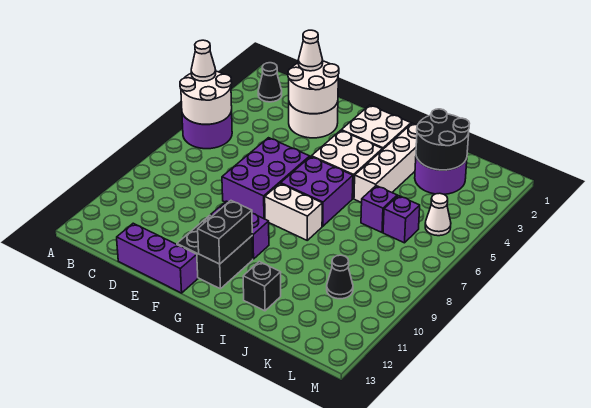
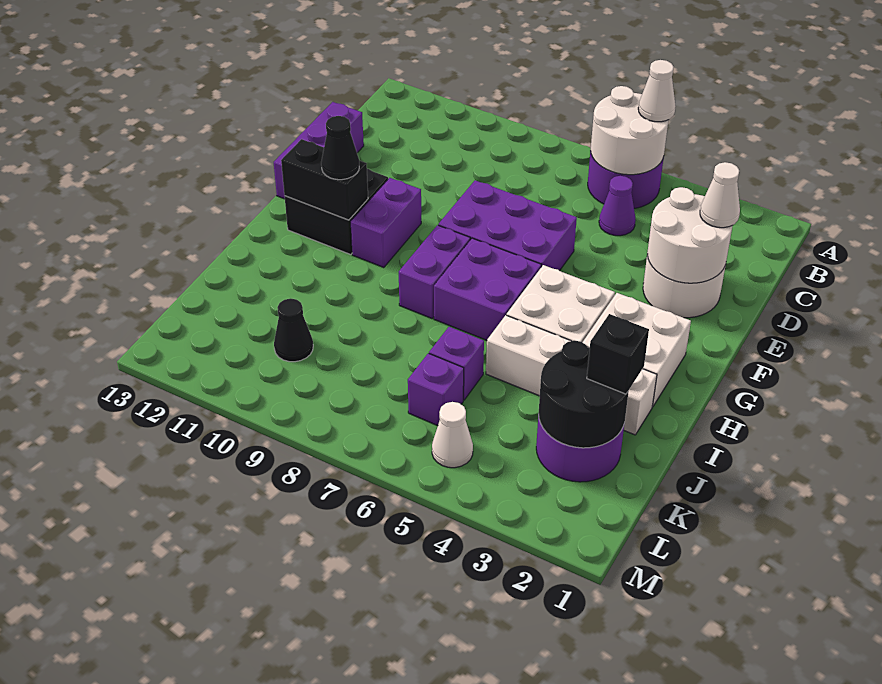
black 1x1 cone [258,63,282,102] -> black 1x1 cone moved to [321,116,359,180]
none -> purple 1x1 cone [599,176,635,236]
white 1x2 brick [265,184,322,240] -> purple 1x2 brick [399,225,470,318]
black 1x1 brick [243,262,281,311] -> black 1x1 brick moved to [587,314,649,394]

